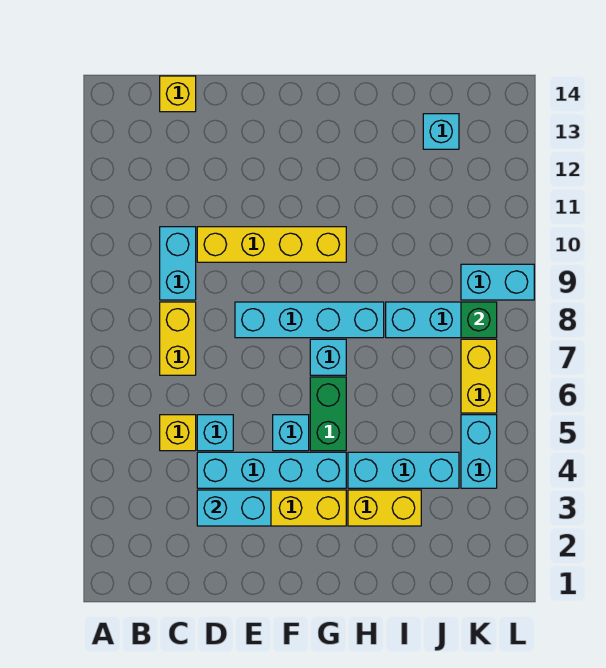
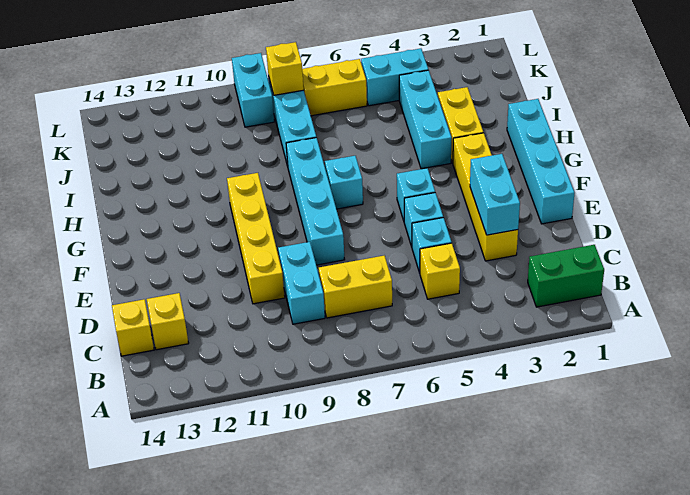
cyan 1x2 brick [160,227,196,300] -> cyan 1x2 brick turned to [278,242,325,324]
none -> yellow 1x1 brick [147,293,189,350]
cyan 1x4 brick [197,452,346,488] -> cyan 1x4 brick moved to [507,99,575,224]
green 1x2 brick [310,377,346,451] -> green 1x2 brick moved to [528,245,604,307]
cyan 1x1 brick [423,114,459,149] -> cyan 1x1 brick moved to [404,193,443,247]
green 1x1 brick [461,302,497,338] -> yellow 1x1 brick [266,42,304,95]

